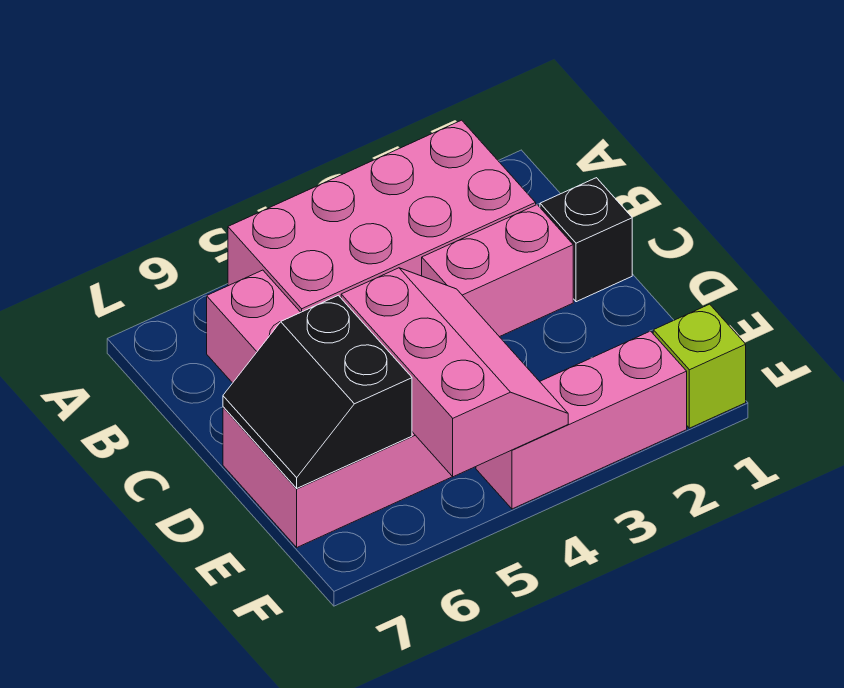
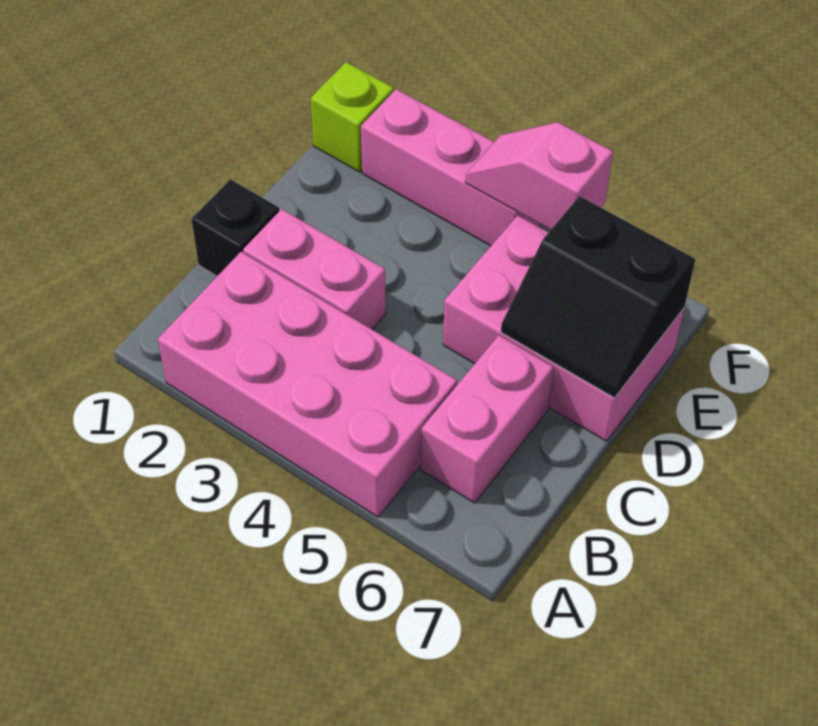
pink 2x3 slope [341,268,568,477] -> pink 1x2 slope [465,122,613,230]
black 2x2 slope [223,295,412,488] -> black 2x2 slope turned to [501,196,695,398]

